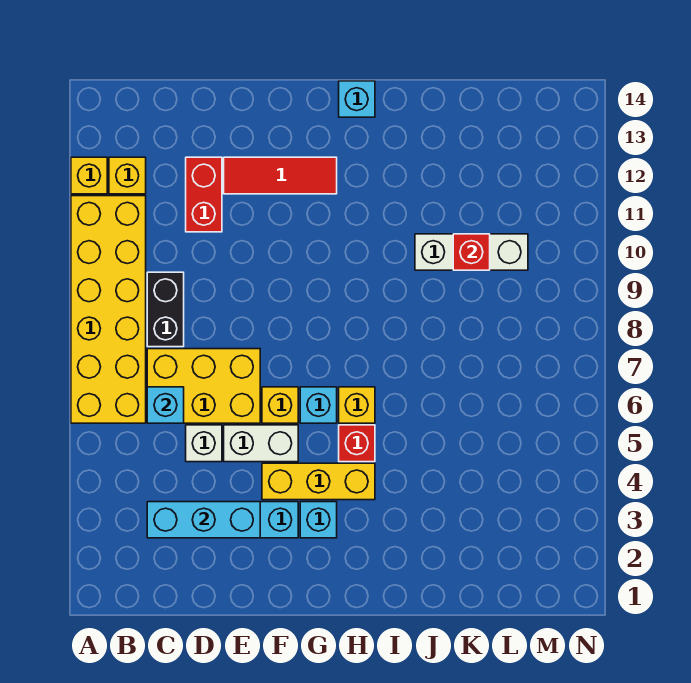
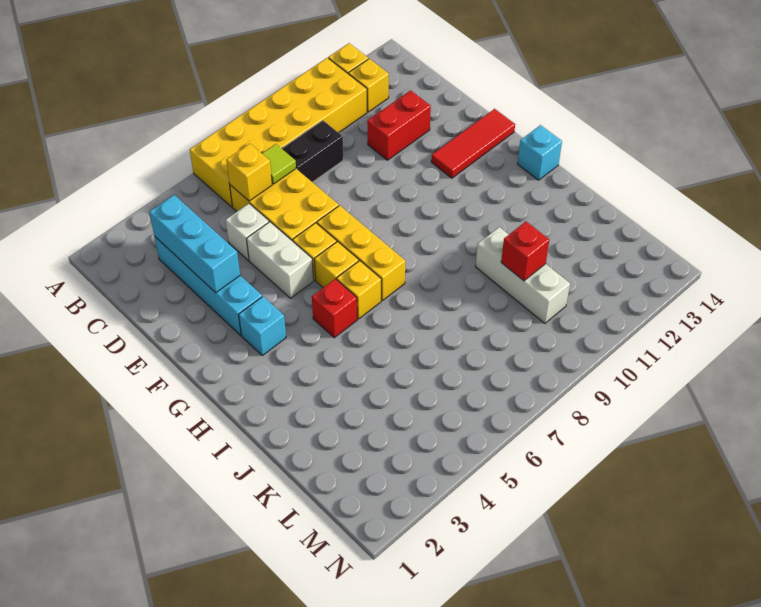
cyan 1x1 brick [147,387,184,423] -> yellow 1x1 brick [226,144,272,201]
none -> lime 1x1 tile [262,144,296,184]
red 1x3 tile [224,157,337,194] -> red 1x3 tile turned to [431,109,515,178]
yellow 1x3 brick [262,463,375,500] -> yellow 1x3 brick moved to [317,205,405,300]
cyan 1x1 brick [300,387,337,423] -> yellow 1x1 brick [314,242,359,288]

